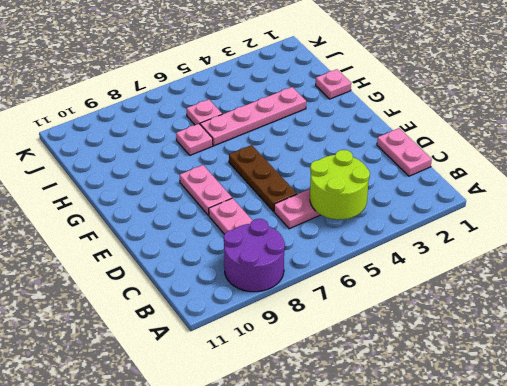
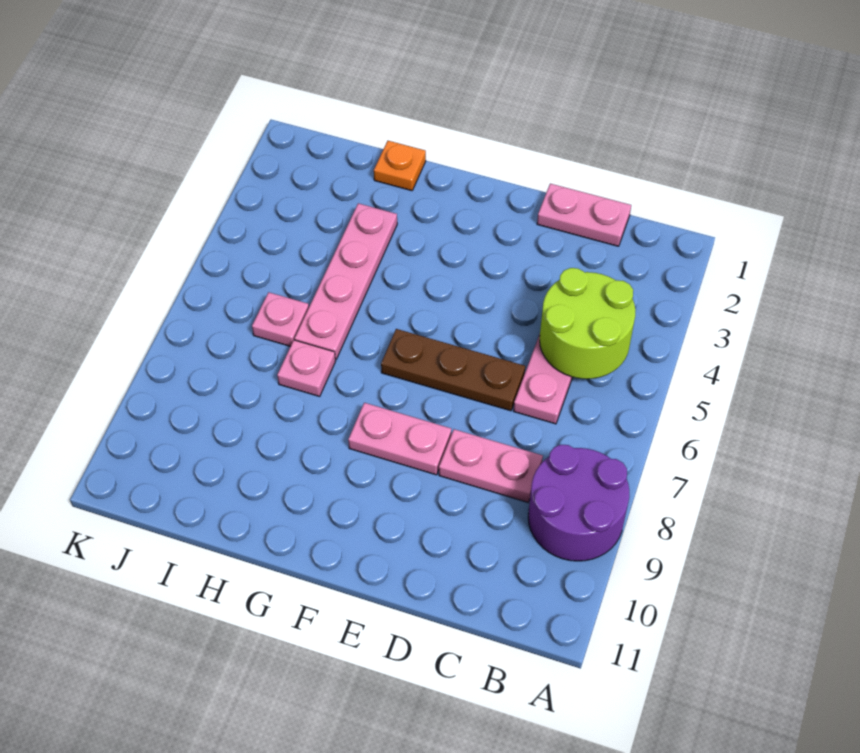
pink 1x1 plate [316,69,351,99] -> orange 1x1 plate [374,141,426,191]

